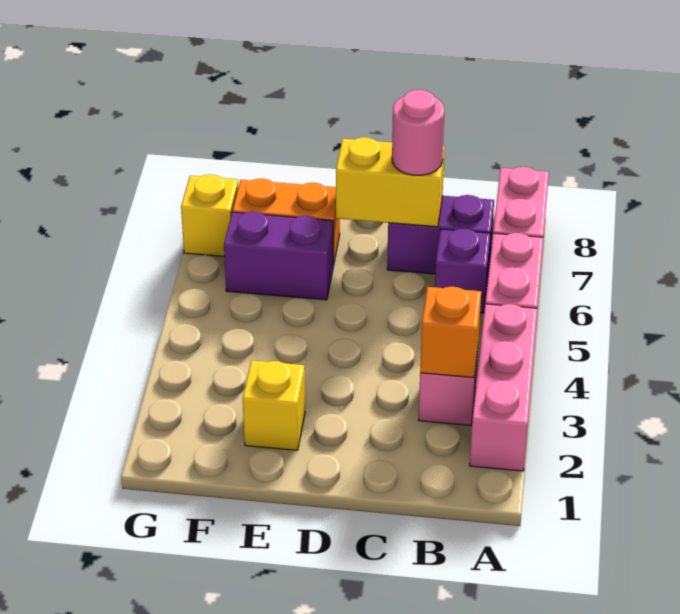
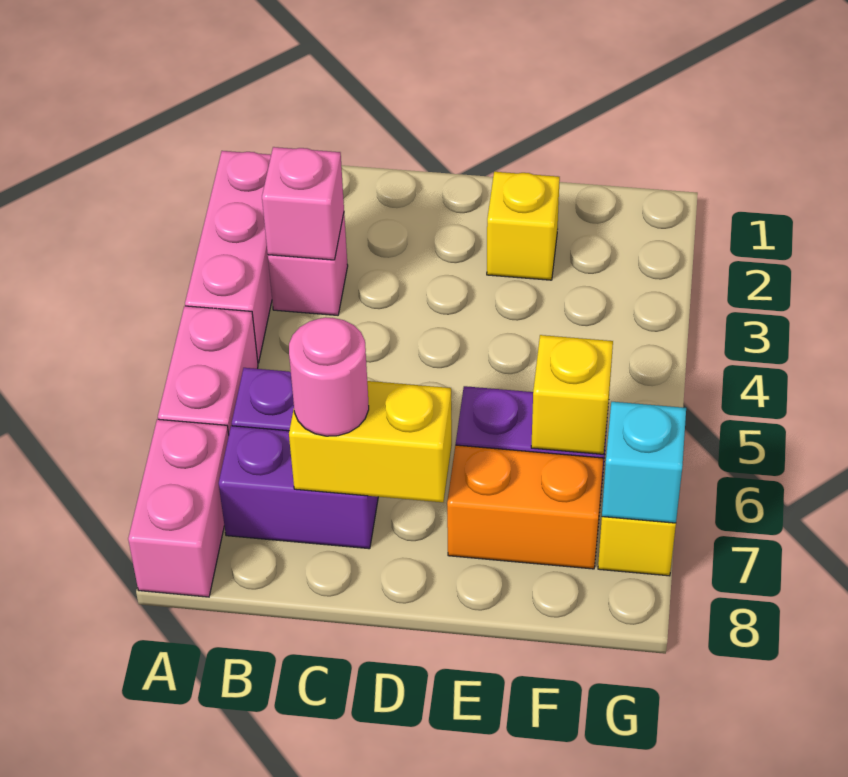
orange 1x1 brick [420,287,481,378] -> pink 1x1 brick [262,147,344,260]
none -> yellow 1x1 brick [531,335,613,454]
none -> cyan 1x1 brick [602,402,686,523]

